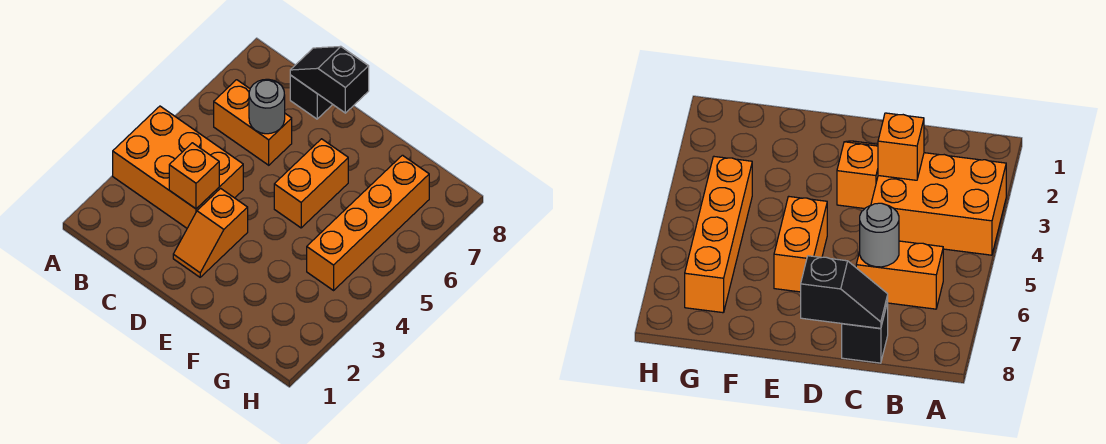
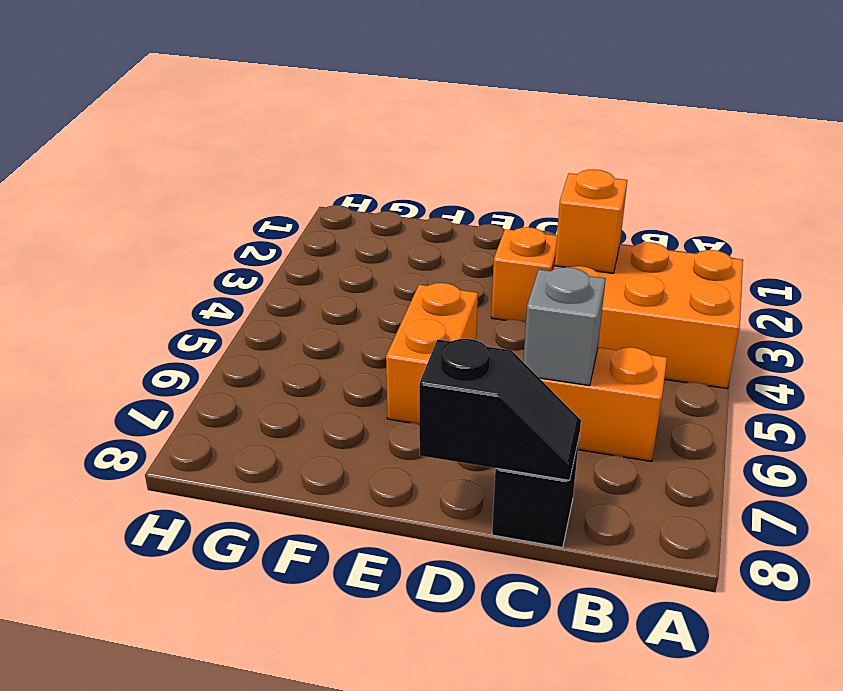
grey 1x1 round brick [249,79,285,134] -> grey 1x1 brick [523,267,606,386]
orange 1x4 brick [307,155,429,290] -> none

